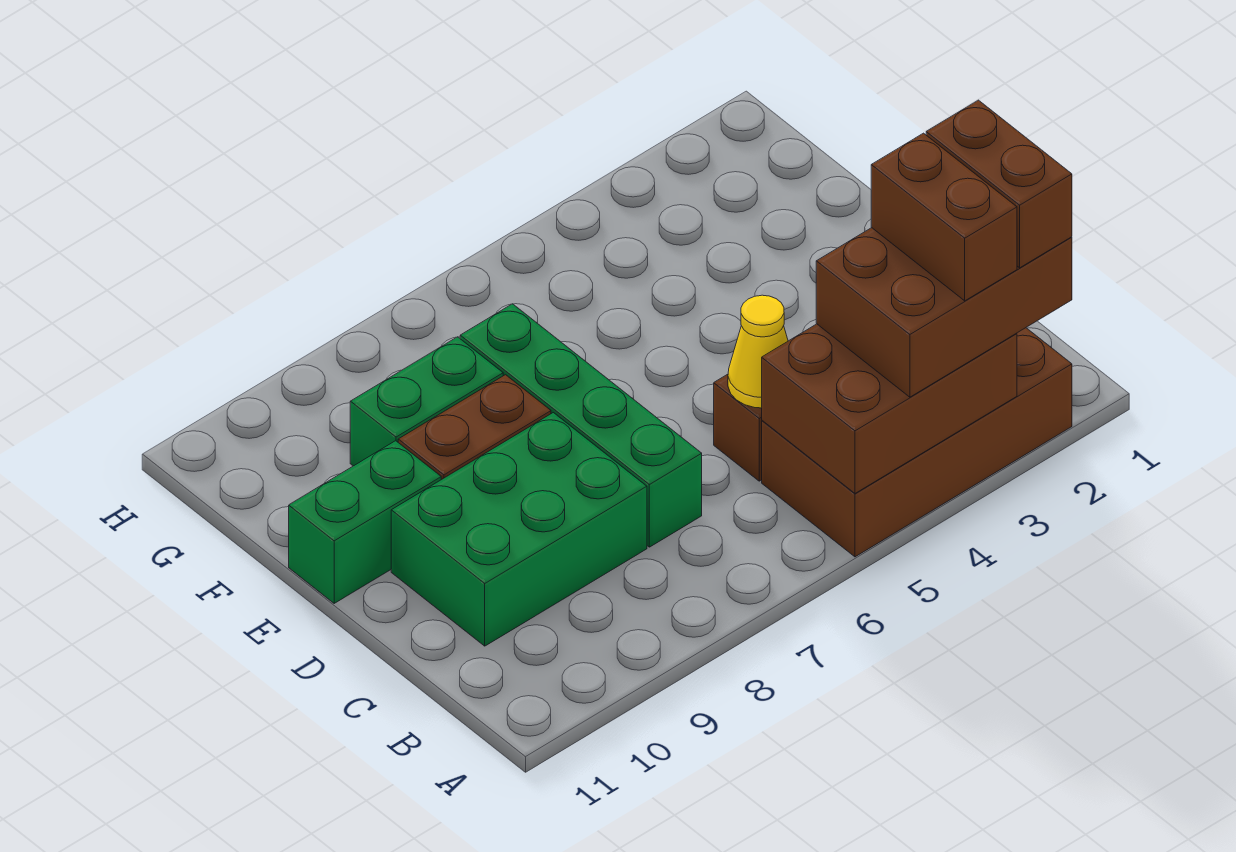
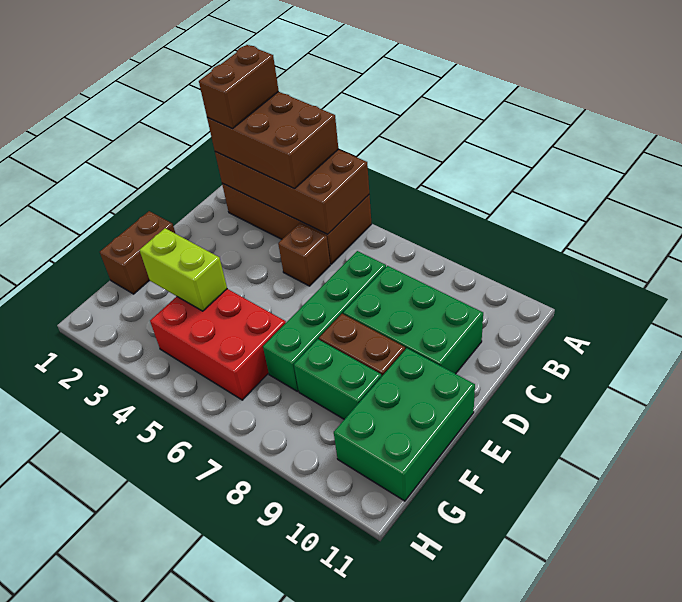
brown 2x3 brick [762,324,1017,493] -> brown 2x4 brick [215,149,369,234]
brown 1x2 brick [871,133,1017,301] -> brown 1x2 brick moved to [100,211,175,294]
yellow 1x1 cone [728,295,788,408] -> none
green 1x2 brick [289,441,441,603] -> green 2x3 brick [334,348,475,501]
none -> lime 1x2 brick [140,228,227,311]
none -> red 2x3 brick [150,289,286,400]

